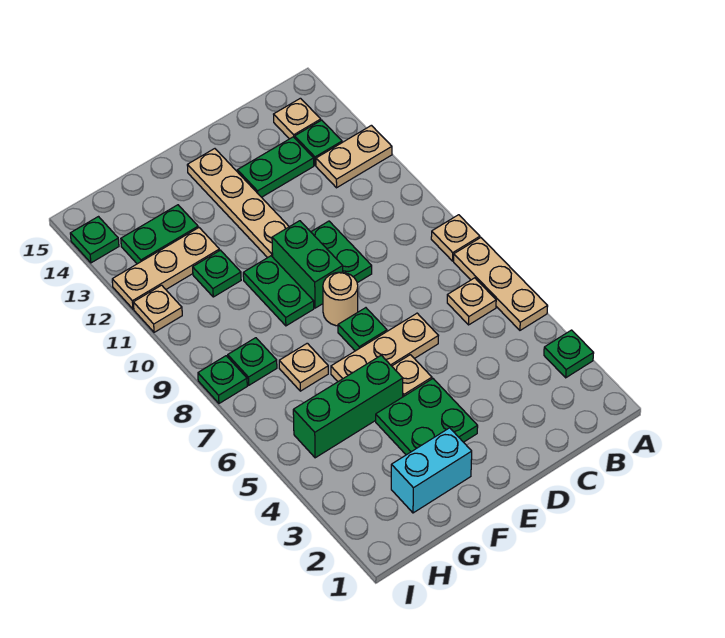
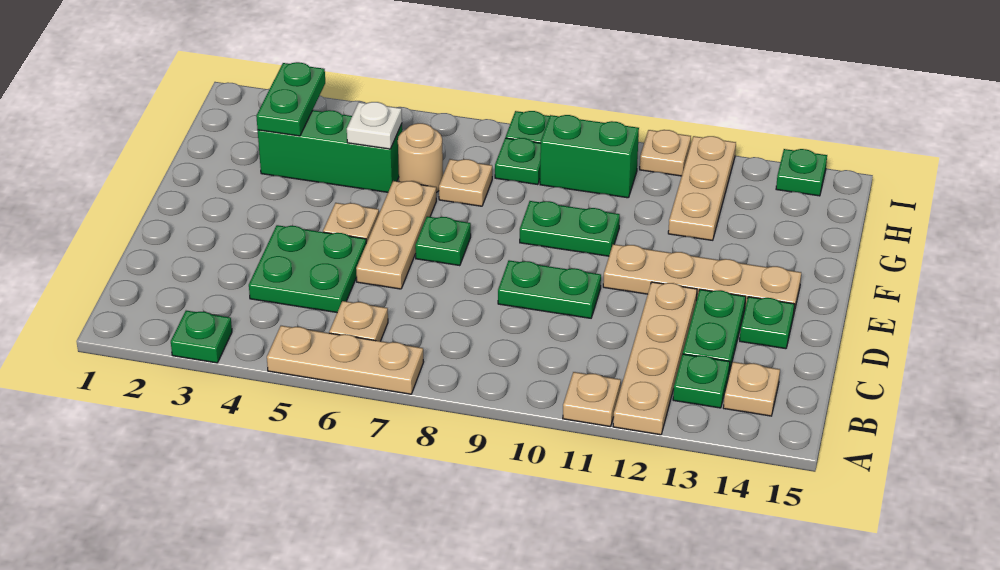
tan 1x1 plate [431,215,480,261] -> tan 1x1 plate moved to [563,372,621,427]
tan 1x2 plate [316,125,392,188] -> tan 1x4 plate [613,282,697,435]
green 2x2 plate [376,379,478,455] -> green 2x2 plate moved to [249,225,366,312]
tan 1x1 round brick [323,272,358,326] -> tan 1x1 round brick moved to [398,123,443,193]
green 1x2 brick [272,221,343,308] -> green 1x2 brick moved to [540,115,639,198]
cyan 1x2 brick [391,428,472,513] -> none
green 1x3 brick [293,355,403,458] -> green 1x3 brick turned to [258,110,402,192]
none -> white 1x1 plate [347,102,402,149]
green 1x1 plate [193,250,241,297] -> green 1x1 plate moved to [740,297,794,349]
green 1x2 plate [121,205,198,264] -> green 1x2 plate moved to [256,62,325,136]

